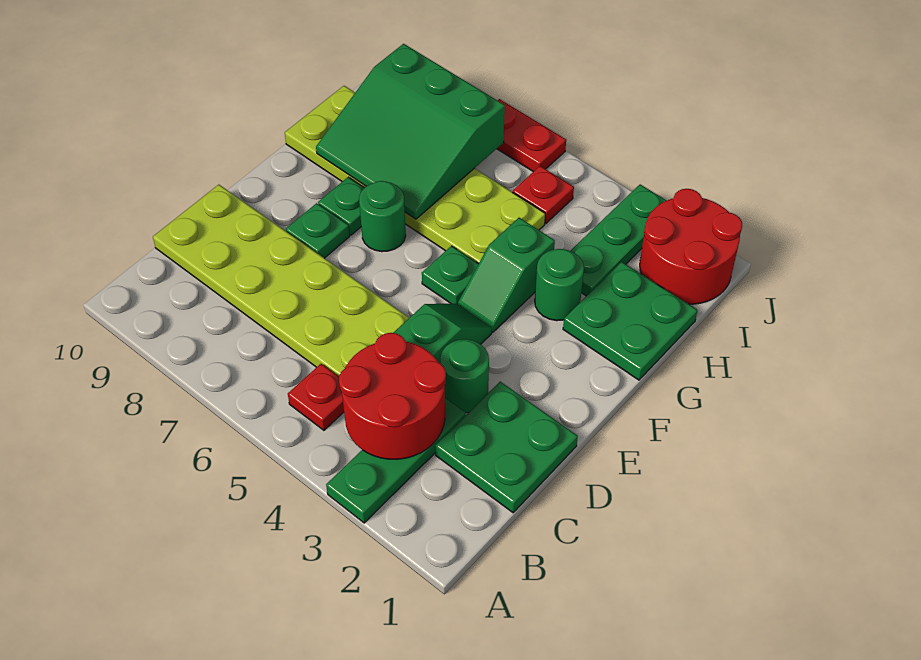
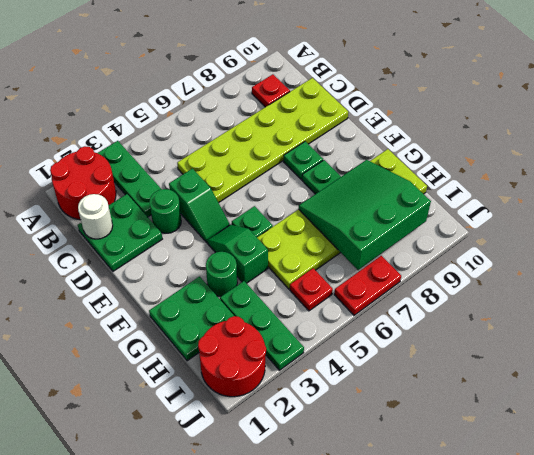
red 2x2 round brick [339,333,446,459] -> red 2x2 round brick moved to [50,146,116,220]
red 1x1 plate [288,364,344,430] -> red 1x1 plate moved to [252,74,290,107]
none -> white 1x1 round brick [78,194,113,239]
green 1x1 round brick [359,181,406,252] -> none

